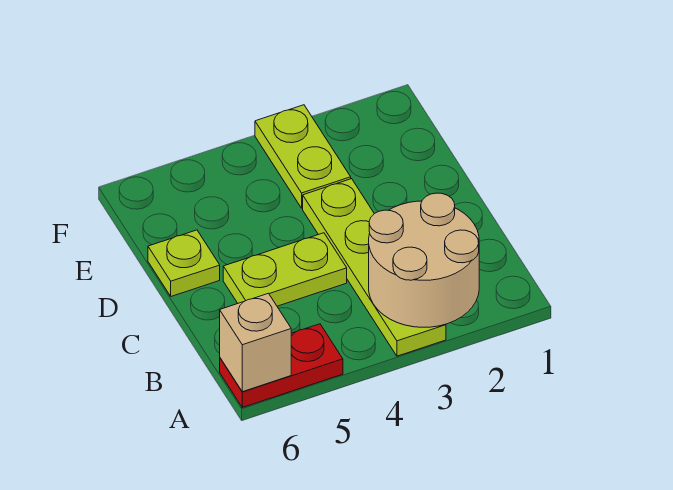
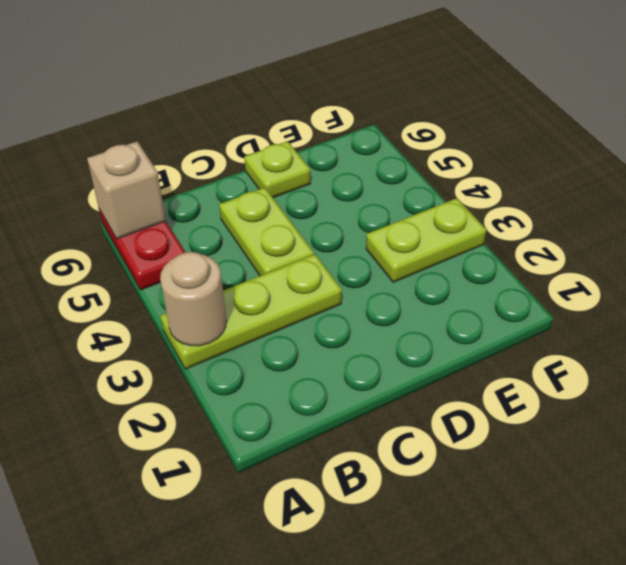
tan 2x2 round brick [369,193,479,327] -> tan 1x1 round brick [160,252,226,346]
lime 1x4 plate [303,179,446,356] -> lime 1x3 plate [161,254,342,369]

